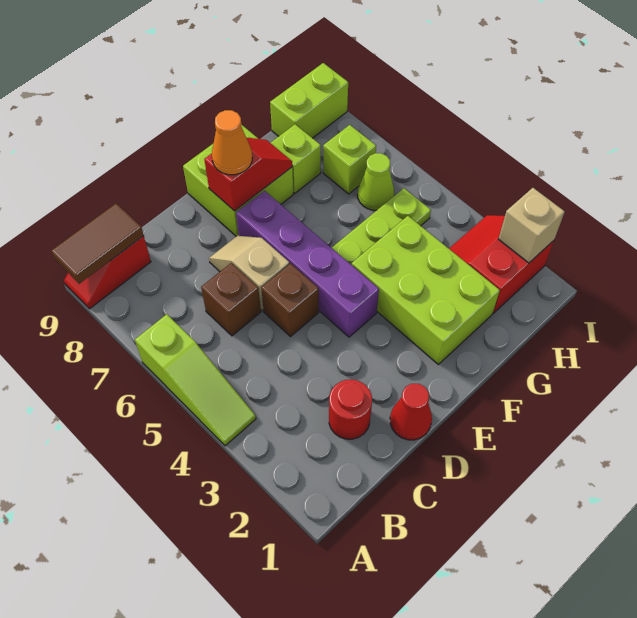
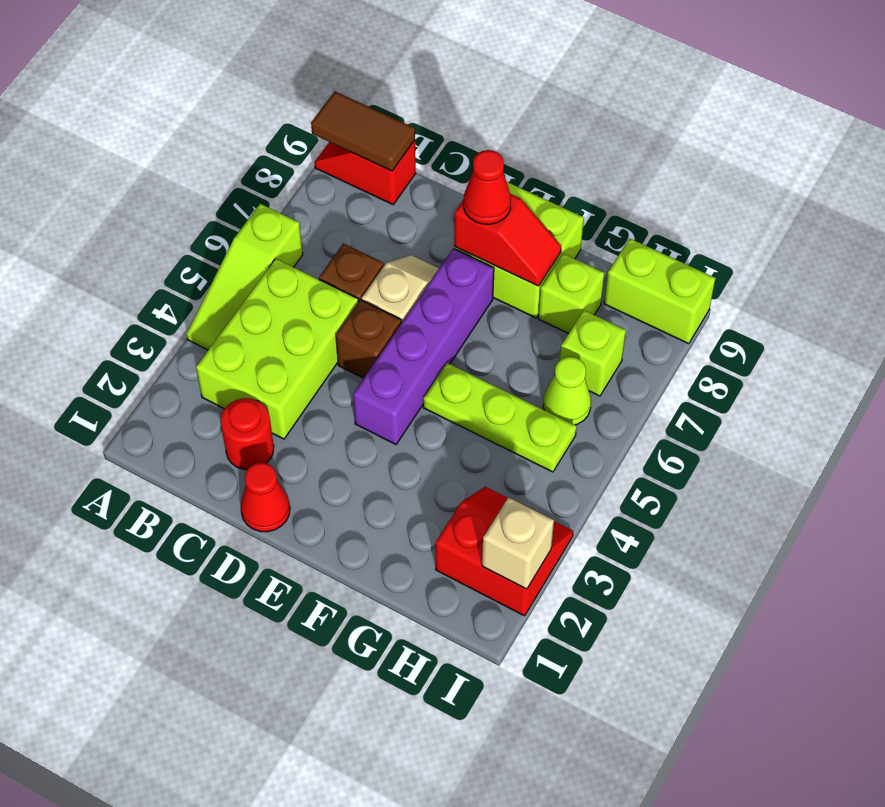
orange 1x1 cone [212,110,252,175] -> red 1x1 cone [463,150,511,224]
lime 2x3 brick [352,216,500,364] -> lime 2x3 brick moved to [196,259,358,439]

